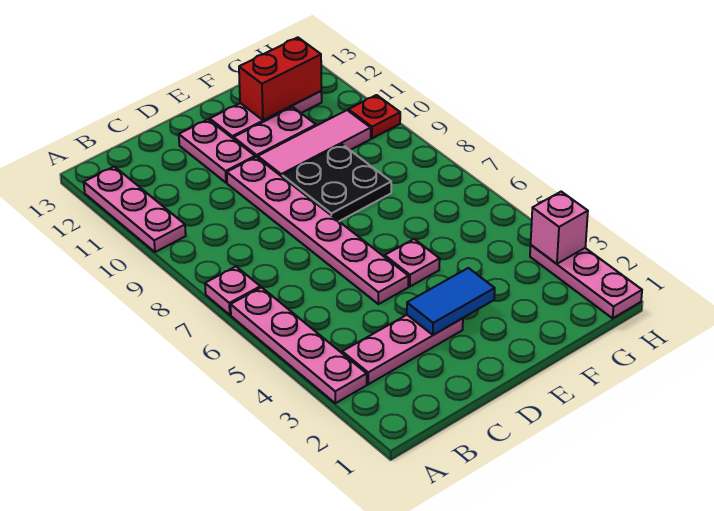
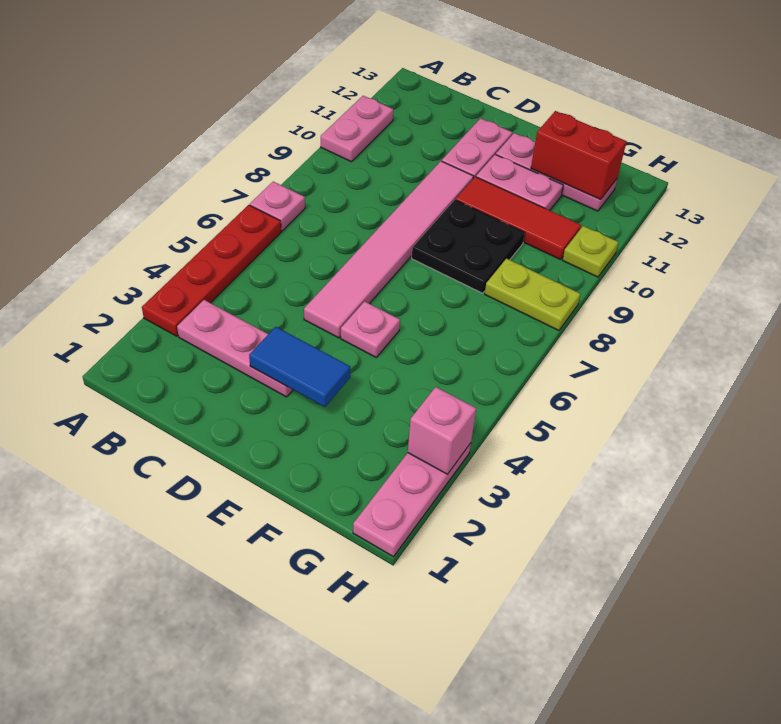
pink 1x4 plate [231,287,367,403] -> red 1x4 plate [142,205,281,336]
pink 1x3 plate [84,166,186,252] -> pink 1x2 plate [321,96,393,162]
pink 1x6 plate [227,157,408,304] -> pink 1x6 tile [304,161,474,338]
pink 1x3 tile [258,110,371,177] -> red 1x3 tile [456,177,581,260]
none -> lime 1x2 plate [485,259,580,331]
red 1x1 plate [349,95,400,138] -> lime 1x1 plate [563,226,618,277]

